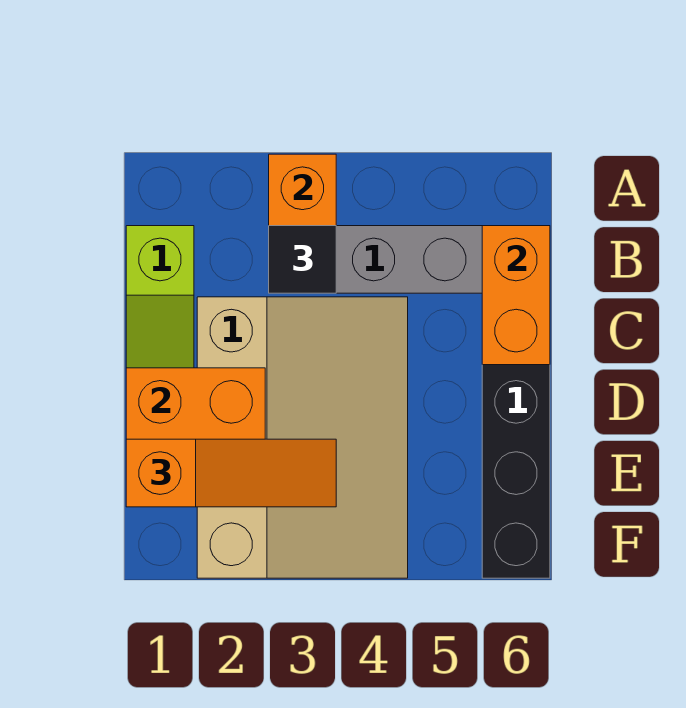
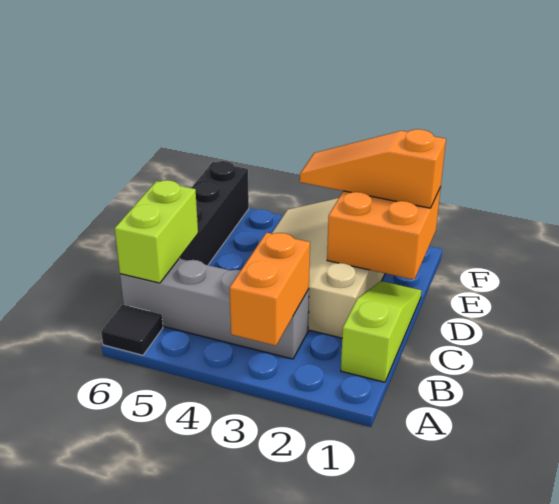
black 1x1 tile [269,226,336,293] -> black 1x1 tile moved to [101,305,163,355]
orange 1x2 brick [482,226,550,365] -> lime 1x2 brick [115,180,198,283]

